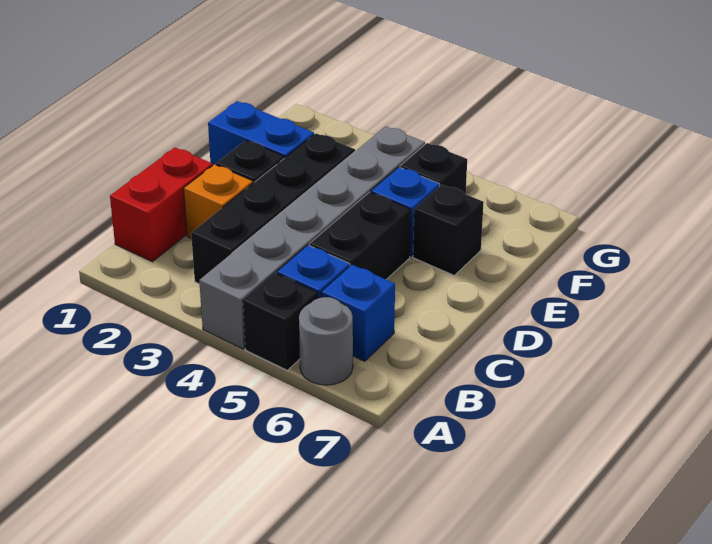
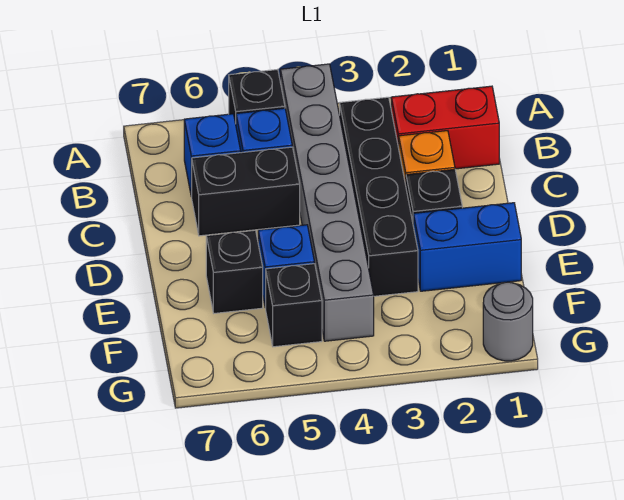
grey 1x1 round brick [299,297,353,385] -> grey 1x1 round brick moved to [483,282,533,361]
red 1x2 brick [110,148,213,262] -> red 1x2 brick turned to [391,86,499,169]
black 1x2 brick [309,192,411,279] -> black 1x2 brick turned to [192,147,300,236]

